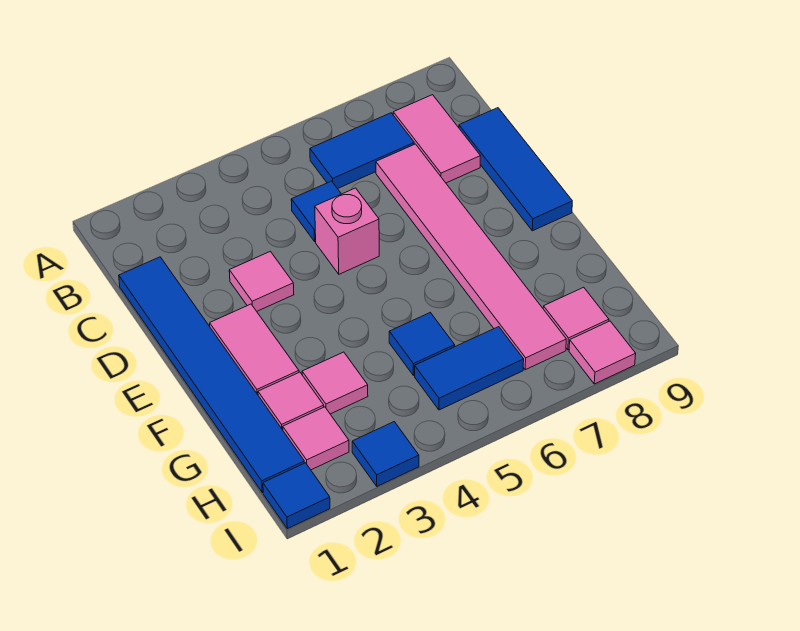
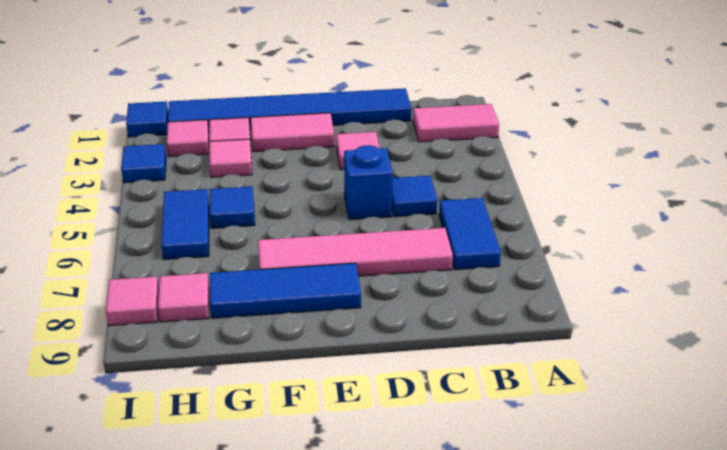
pink 1x2 tile [393,95,480,183] -> pink 1x2 tile moved to [413,104,499,142]
pink 1x6 tile [376,144,566,370] -> pink 1x4 tile [258,228,453,276]
blue 1x3 tile [459,108,572,231] -> blue 1x3 tile moved to [210,263,361,318]
pink 1x1 brick [315,188,379,274] -> blue 1x1 brick [344,145,392,220]

